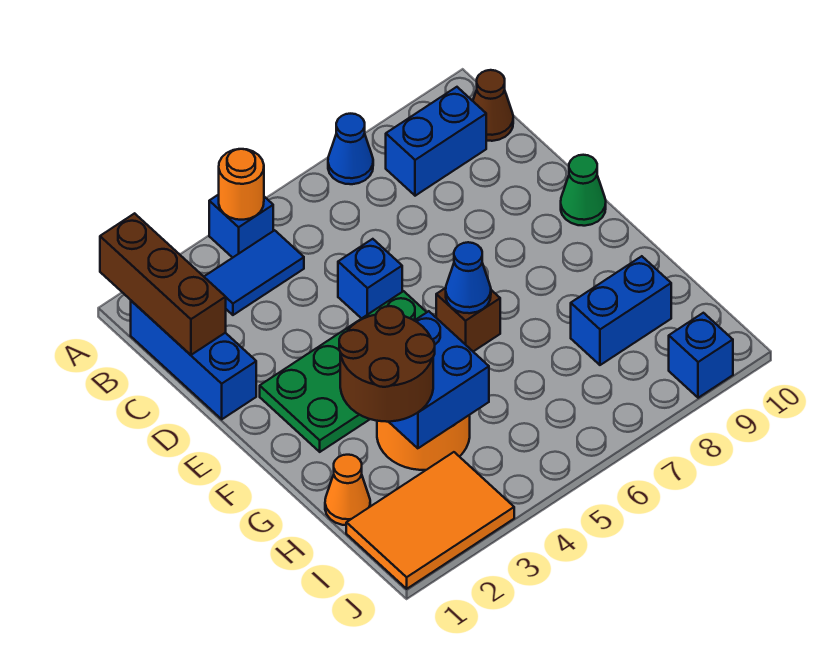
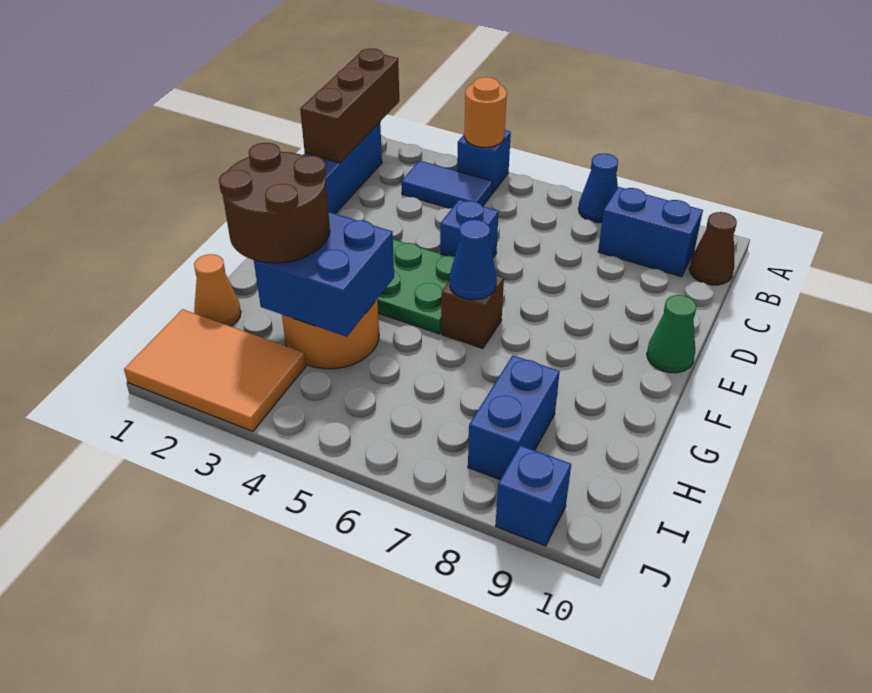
blue 1x2 brick [571,256,671,365] -> blue 1x2 brick turned to [468,355,560,480]

